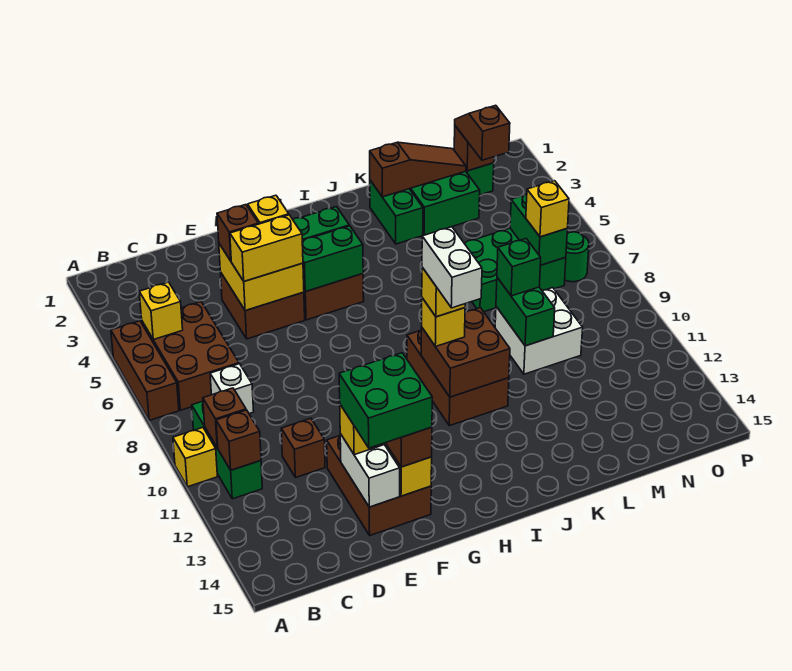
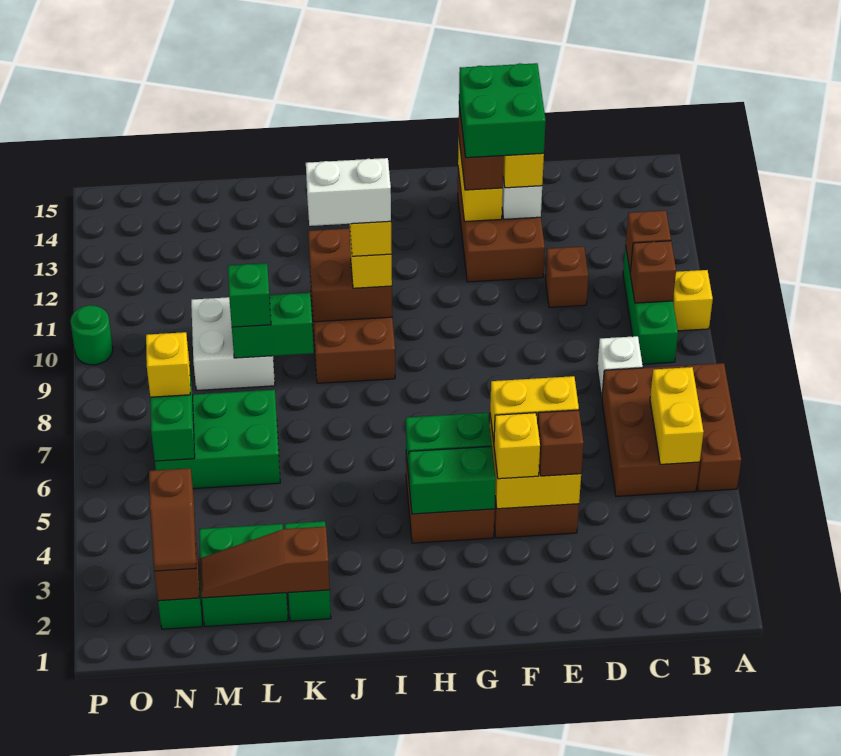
yellow 1x1 brick [139,282,183,339] -> yellow 1x2 brick [650,367,704,464]
white 1x2 brick [422,227,482,308] -> white 1x2 brick turned to [306,158,391,226]
green 1x2 brick [496,278,555,346] -> green 1x2 brick turned to [232,293,314,358]
green 1x1 round brick [565,232,589,282] -> green 1x1 round brick moved to [70,305,113,365]

